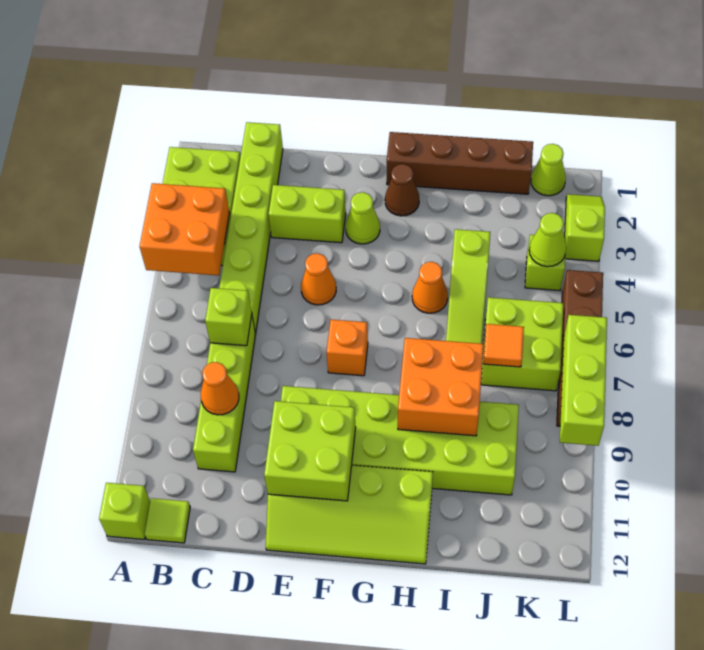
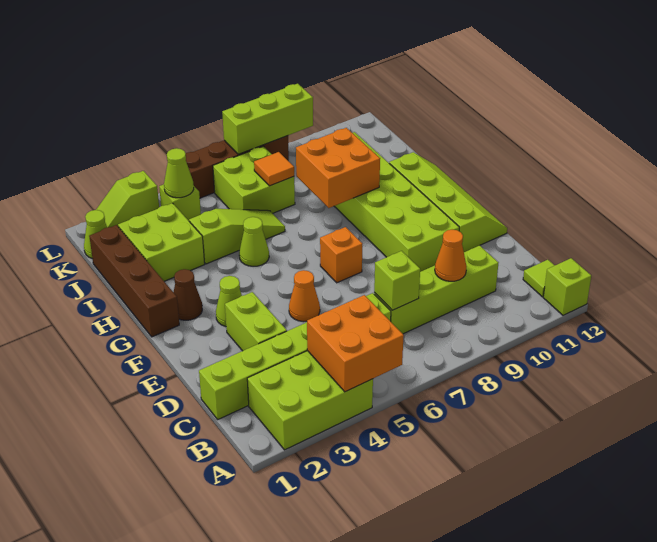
lime 2x2 brick [264,401,356,501] -> lime 2x2 brick moved to [118,203,205,281]
orange 1x1 cone [412,262,448,313] -> lime 1x1 cone [239,217,269,266]

